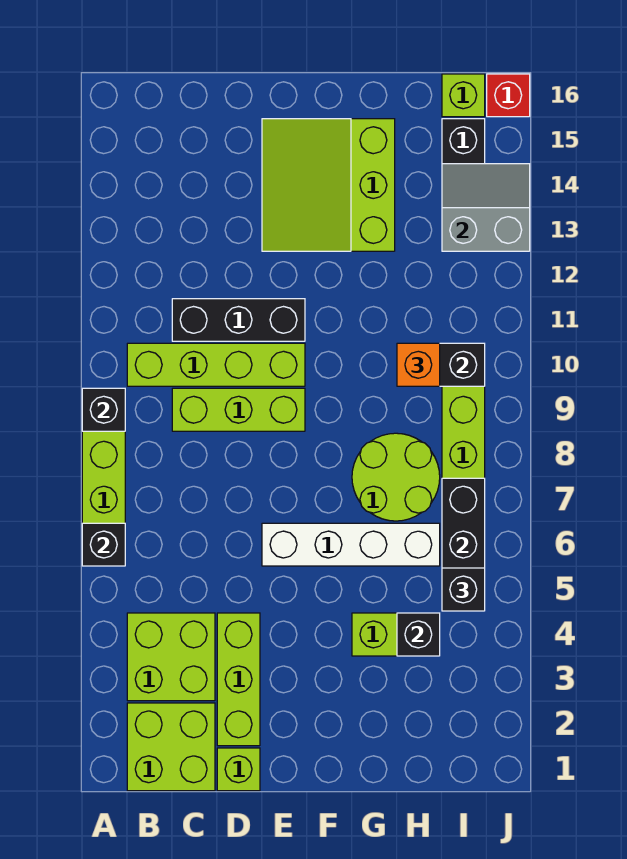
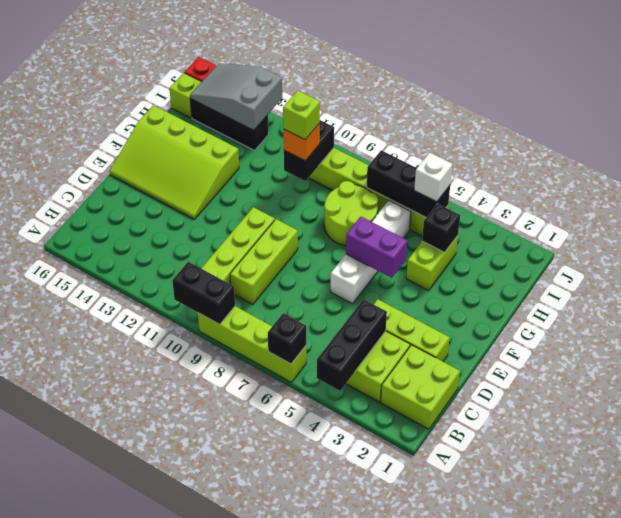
black 1x1 brick [82,388,125,431] -> black 1x2 brick [172,262,235,324]
black 1x3 brick [172,299,305,341] -> black 1x3 brick moved to [317,299,387,391]
lime 1x1 brick [217,748,260,791] -> lime 1x1 brick moved to [283,91,320,140]
lime 3x3 slope [262,119,395,251] -> lime 3x4 slope [109,105,239,219]
none -> purple 1x2 brick [346,217,407,278]
black 1x1 brick [442,568,485,611] -> white 1x1 brick [414,153,452,202]
grey 2x2 slope [442,164,530,251] -> grey 2x3 slope [190,63,282,130]

